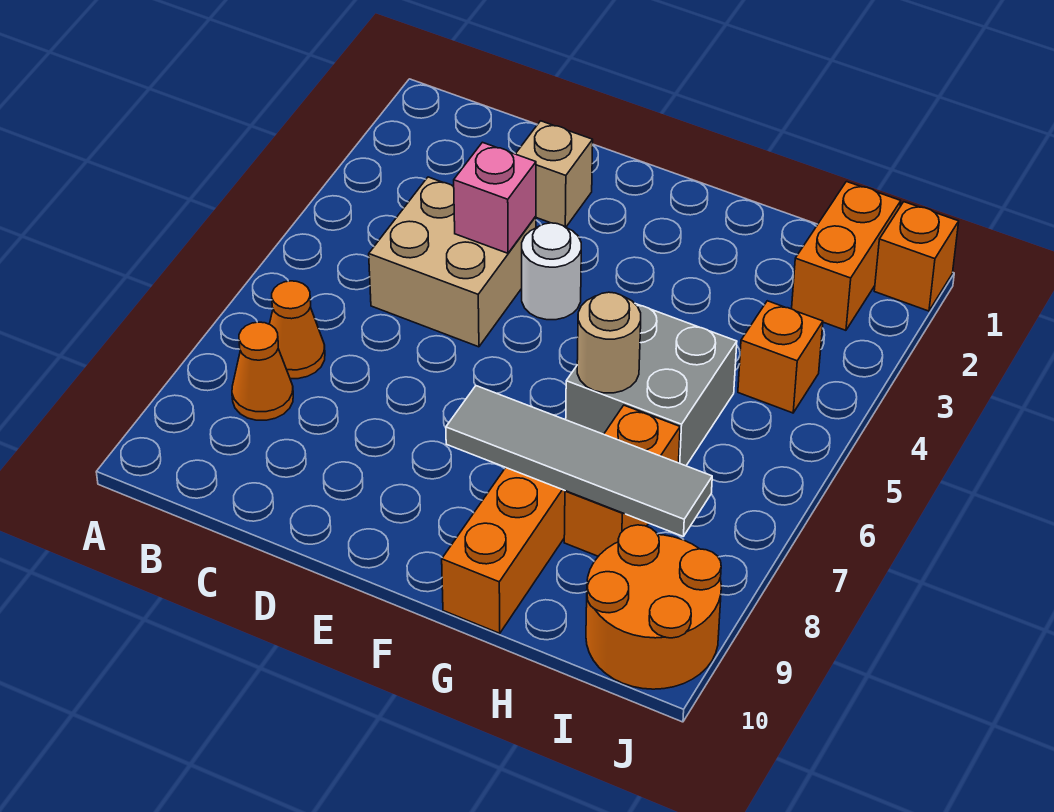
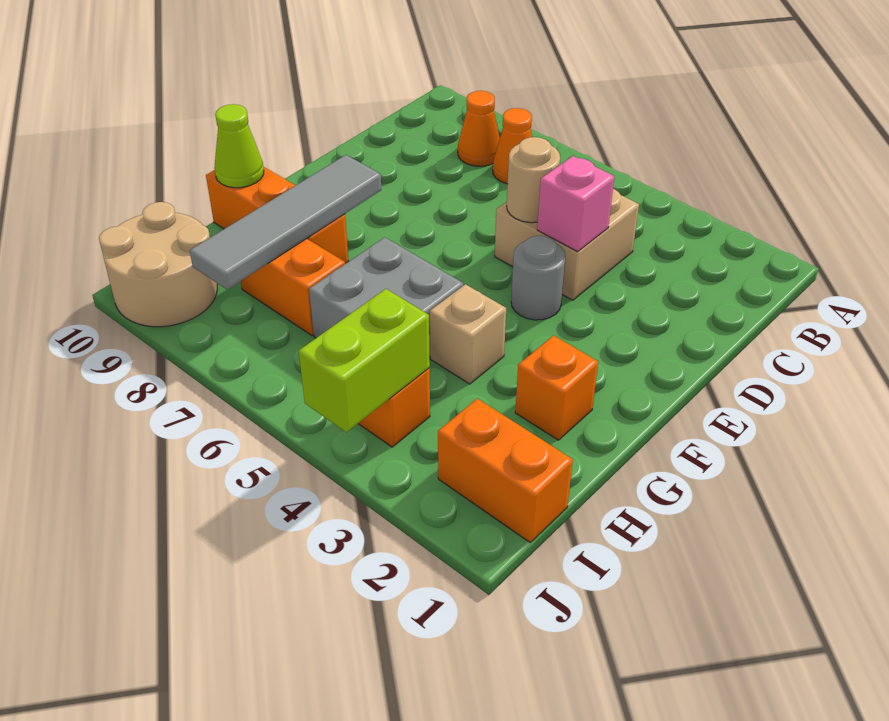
tan 1x1 brick [516,121,593,227] -> tan 1x1 brick moved to [430,284,506,384]
white 1x1 round brick [522,223,581,320] -> grey 1x1 round brick [511,236,565,320]
tan 1x1 round brick [577,292,641,393] -> tan 1x1 round brick moved to [507,137,560,223]
none -> lime 1x1 cone [214,104,264,188]
none -> lime 1x2 brick [299,289,430,432]
orange 2x2 round brick [586,525,721,689] -> tan 2x2 round brick [99,202,217,327]
orange 1x1 brick [874,202,959,311] -> orange 1x1 brick moved to [515,336,598,440]

